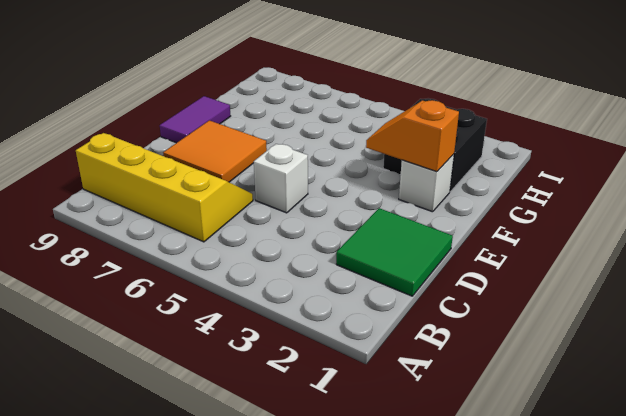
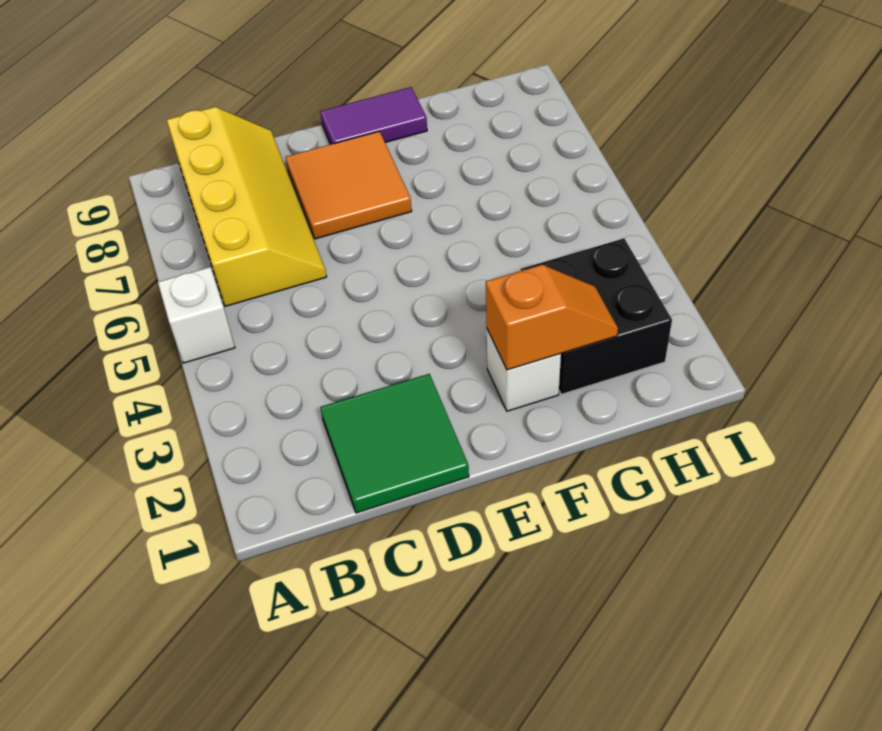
white 1x1 brick [254,144,308,213] -> white 1x1 brick moved to [158,267,235,363]
orange 1x2 slope [366,100,459,172] -> orange 1x2 slope turned to [486,265,618,370]

